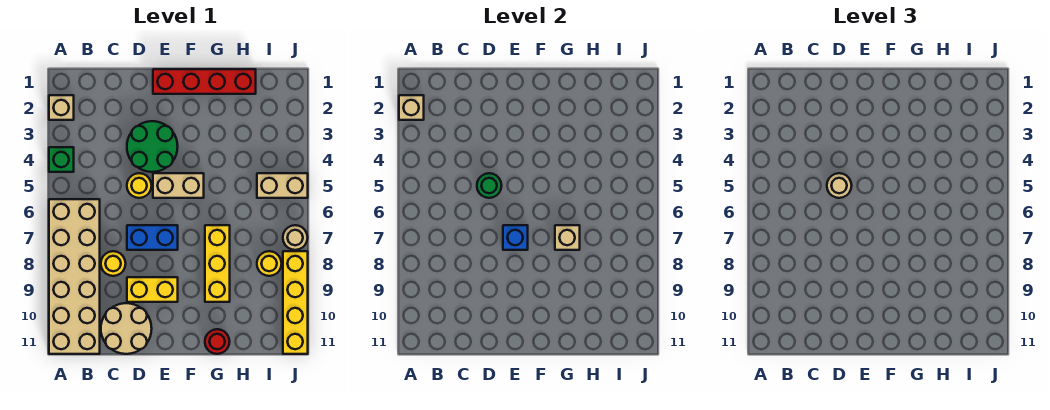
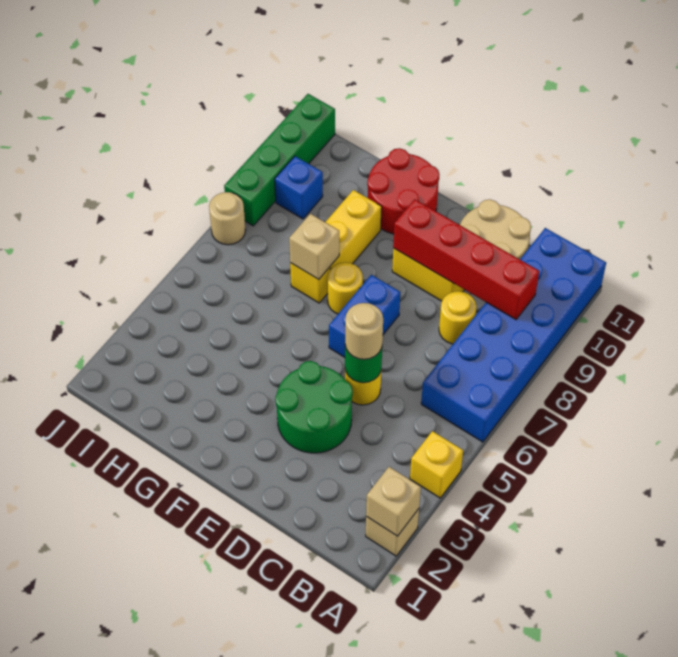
green 1x1 brick [49,147,74,172] -> yellow 1x1 brick [410,431,463,498]
tan 2x6 brick [49,199,100,354] -> blue 2x6 brick [421,228,606,442]
blue 1x2 brick [127,225,178,250] -> blue 1x2 brick turned to [329,275,400,357]
red 1x4 brick [153,69,256,94] -> red 1x4 brick moved to [393,199,539,319]
tan 1x2 brick [153,173,204,198] -> none
blue 1x1 brick [503,225,528,250] -> blue 1x1 brick moved to [275,156,323,219]
red 1x1 round brick [205,329,230,354] -> red 2x2 round brick [367,148,439,234]
tan 1x2 brick [257,173,308,198] -> none
yellow 1x1 round brick [257,251,282,276] -> yellow 1x1 round brick moved to [327,262,363,314]
yellow 1x4 brick [283,251,308,354] -> green 1x4 brick [224,94,335,226]

